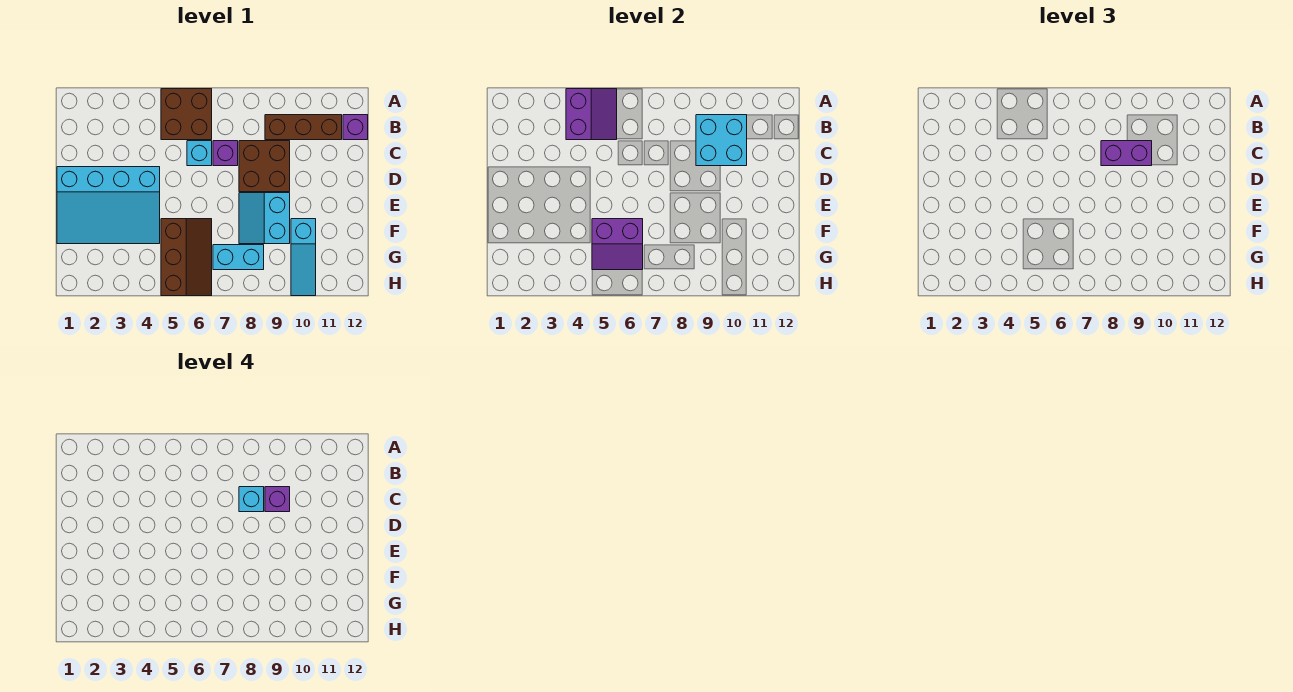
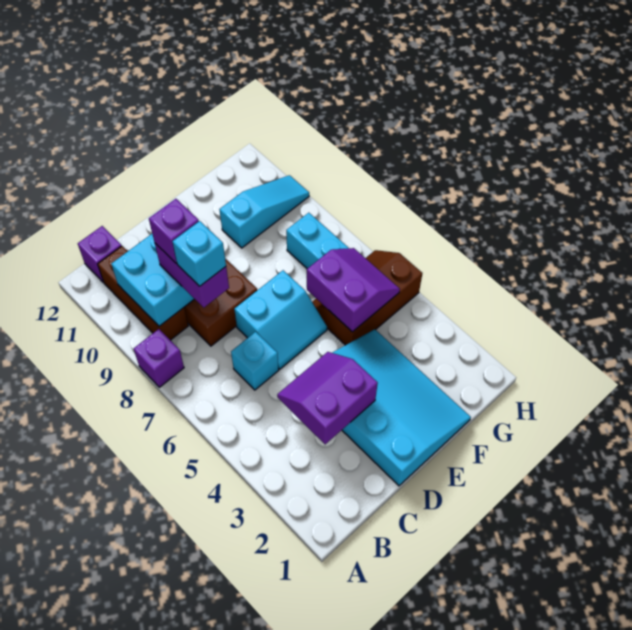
purple 2x2 slope [566,89,617,140] -> purple 2x2 slope moved to [277,352,378,444]
brown 2x2 brick [161,89,212,140] -> none
purple 1x1 brick [213,141,238,166] -> purple 1x1 brick moved to [134,329,184,387]
cyan 2x2 slope [239,193,290,244] -> cyan 2x2 slope moved to [234,270,327,369]

